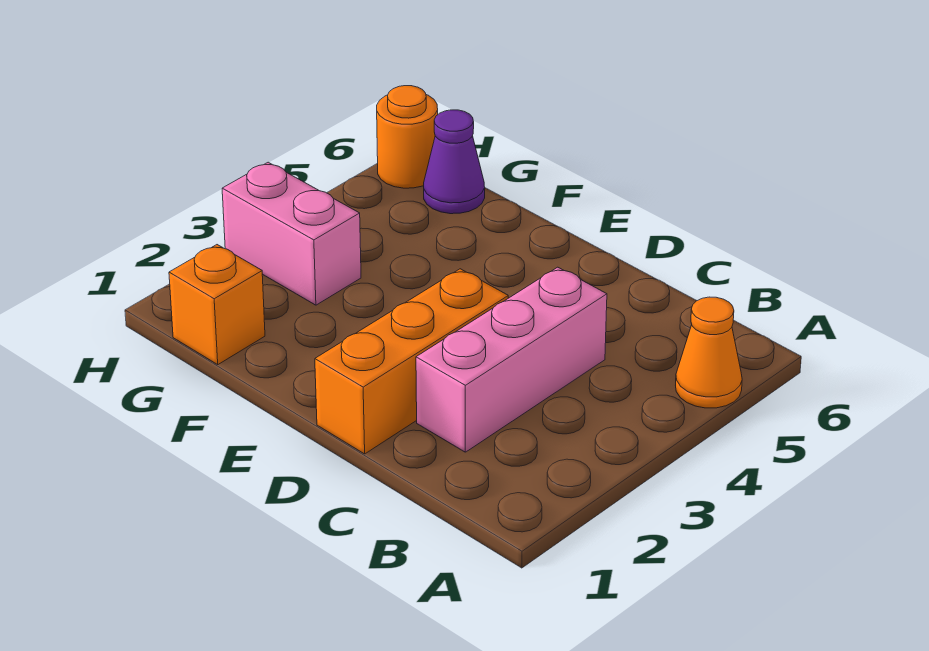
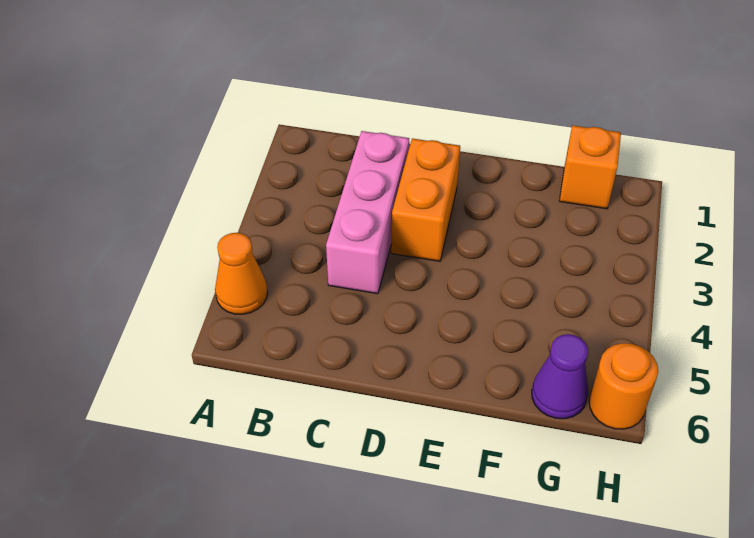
orange 1x3 brick [315,269,508,454] -> orange 1x2 brick [391,138,460,261]
pink 1x2 brick [222,162,361,305] -> none

